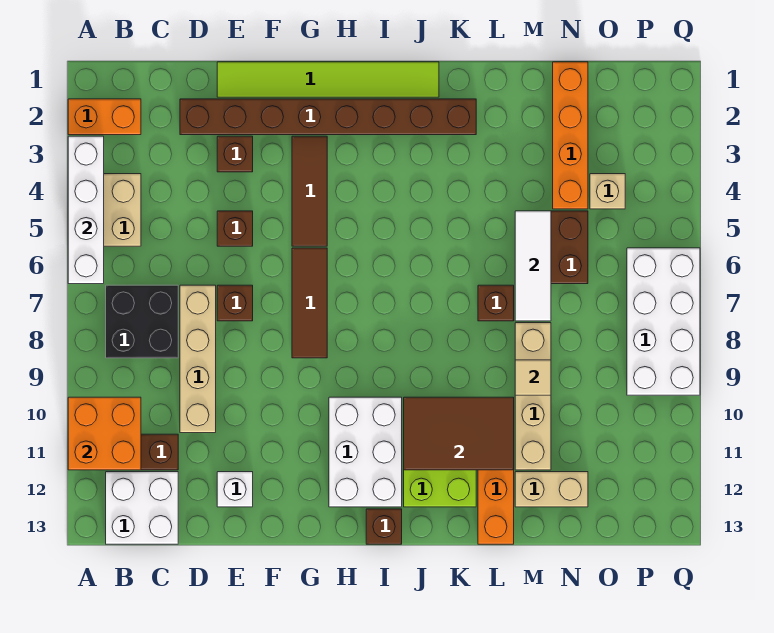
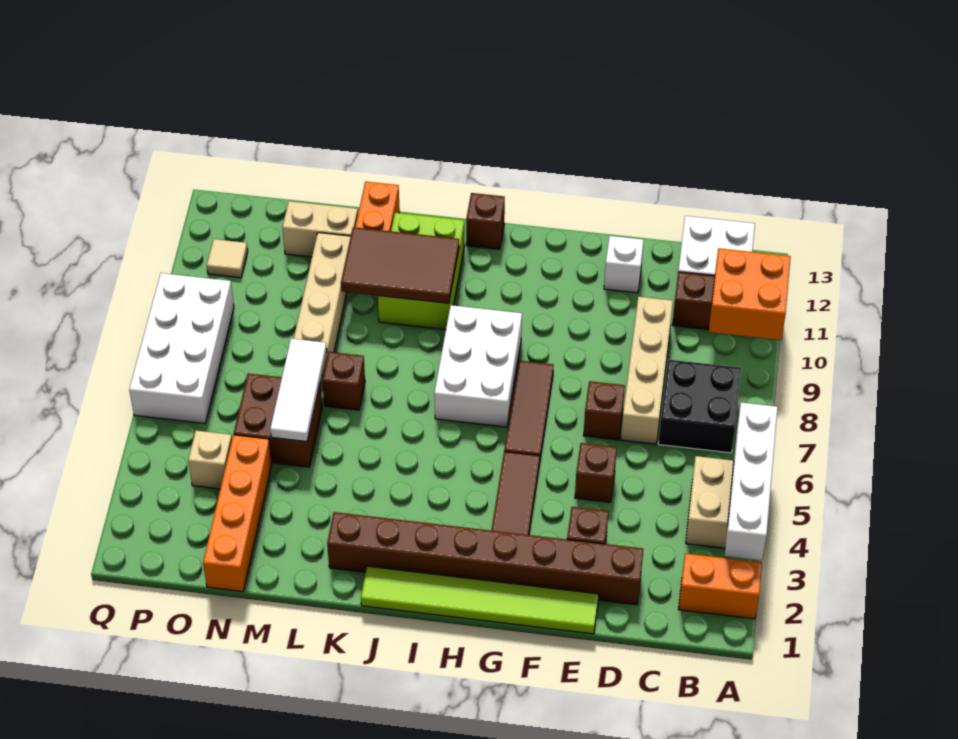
white 2x3 brick [329,397,402,507] -> white 2x3 brick moved to [434,305,522,427]
tan 1x1 tile [515,360,551,395] -> tan 1x1 tile moved to [207,239,248,278]

